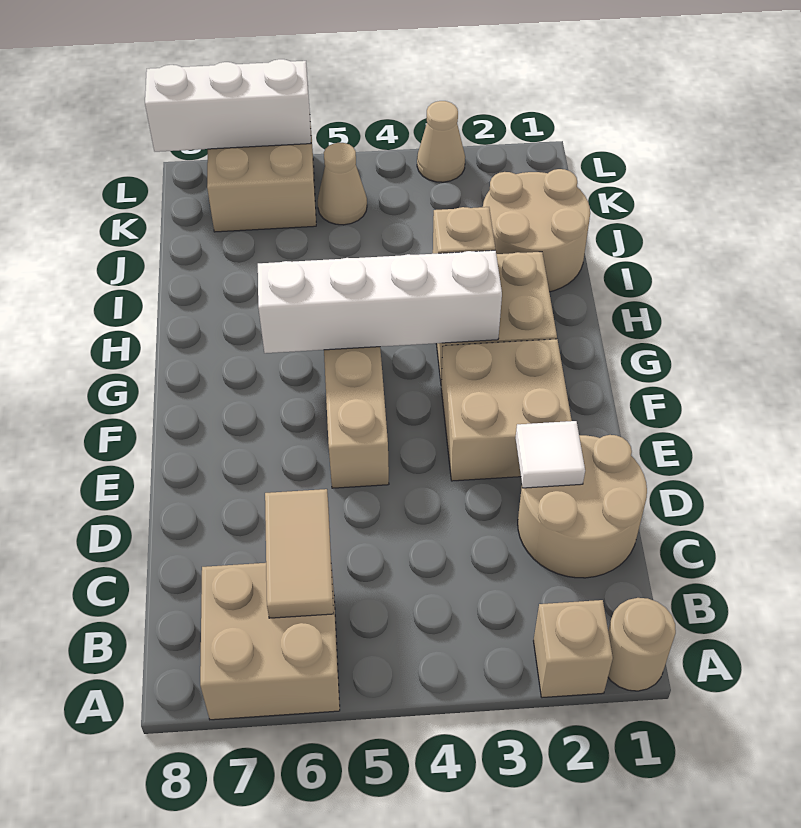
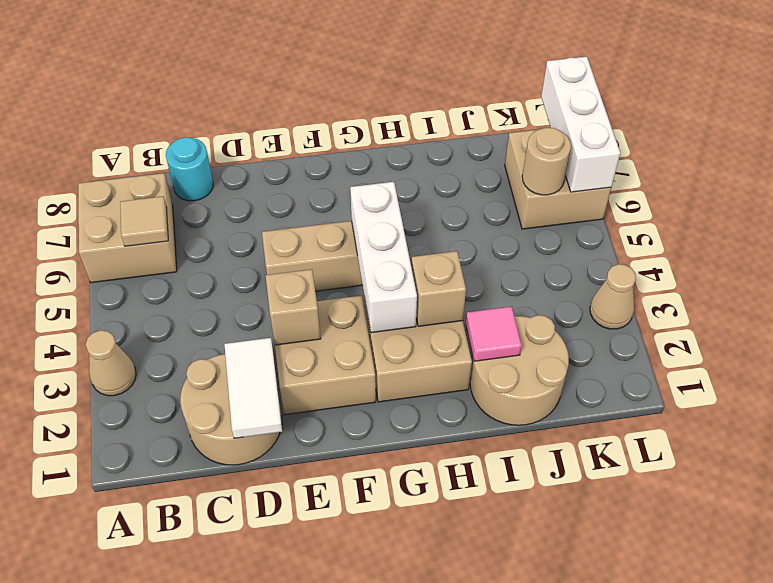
tan 1x1 round brick [608,598,676,691] -> tan 1x1 round brick moved to [522,128,571,195]
tan 1x1 brick [534,600,613,698] -> tan 1x1 brick moved to [265,269,321,345]
tan 1x2 tile [265,489,334,618] -> tan 1x1 tile [120,196,168,246]
none -> cyan 1x1 round brick [166,137,213,201]
white 1x1 tile [515,421,585,488] -> white 1x2 tile [224,338,282,438]
white 1x4 brick [258,250,502,353] -> white 1x3 brick [350,182,417,333]
none -> pink 1x1 tile [466,307,522,361]
tan 1x1 cone [318,143,367,225] -> tan 1x1 cone moved to [86,330,136,396]

